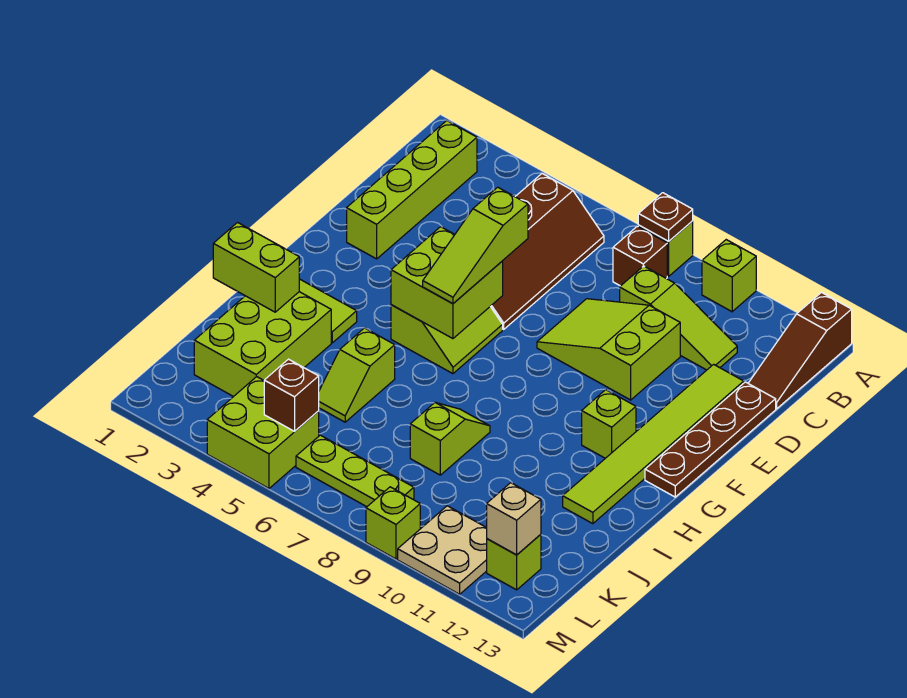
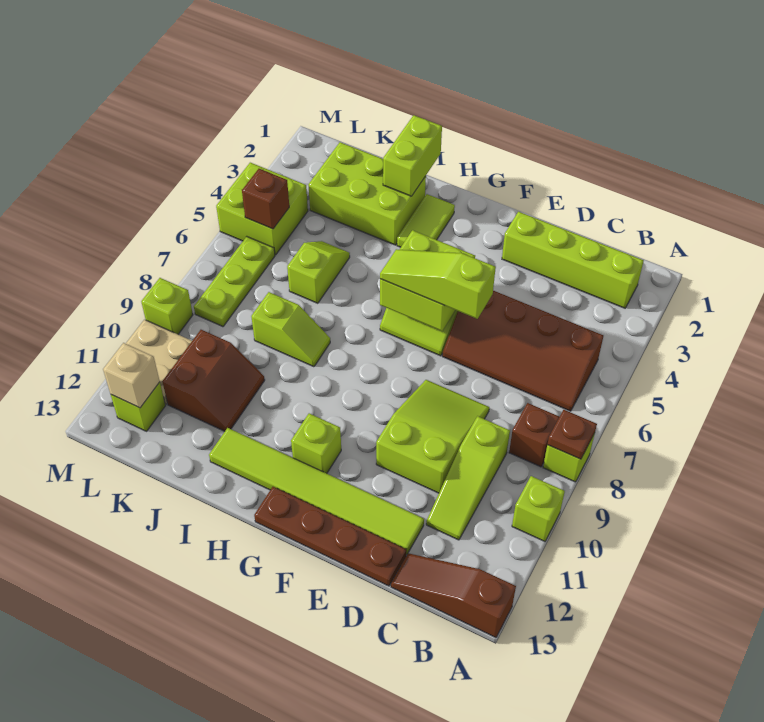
lime 1x2 slope [319,328,395,422] -> lime 1x2 slope turned to [287,241,350,303]
none -> brown 2x2 slope [162,330,265,431]

